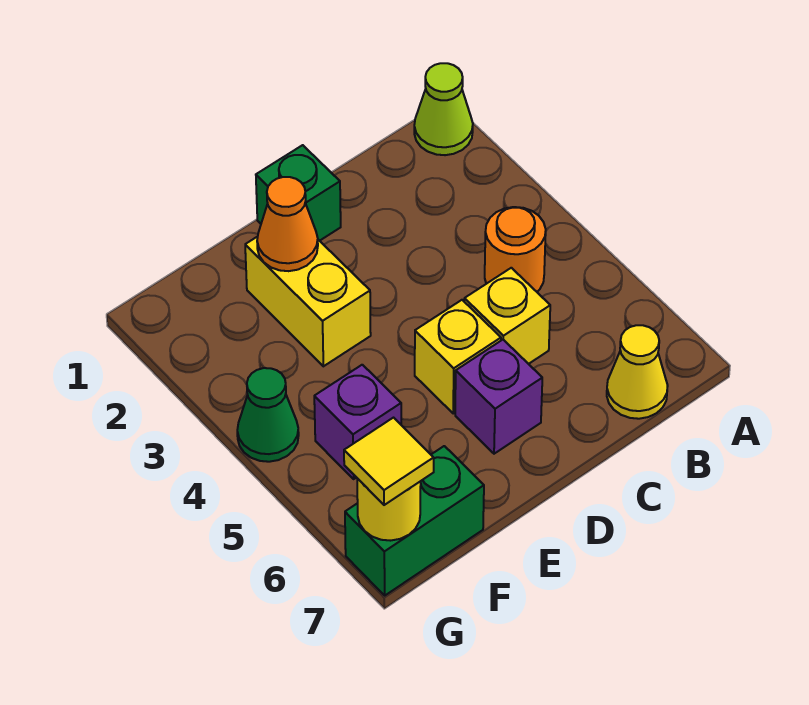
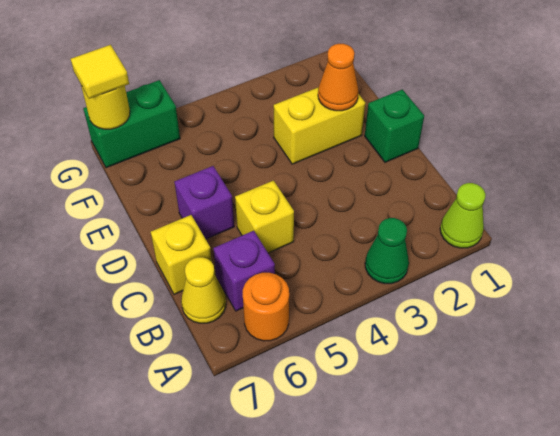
orange 1x1 round brick [485,207,546,292] -> orange 1x1 round brick moved to [243,273,289,341]
yellow 1x1 brick [415,300,501,413] -> yellow 1x1 brick moved to [151,215,212,295]
purple 1x1 brick [314,365,401,479] -> purple 1x1 brick moved to [213,231,275,311]
green 1x2 brick [345,446,484,595] -> green 1x2 brick turned to [83,80,180,168]
green 1x1 cone [237,368,299,462] -> green 1x1 cone moved to [365,218,409,284]

